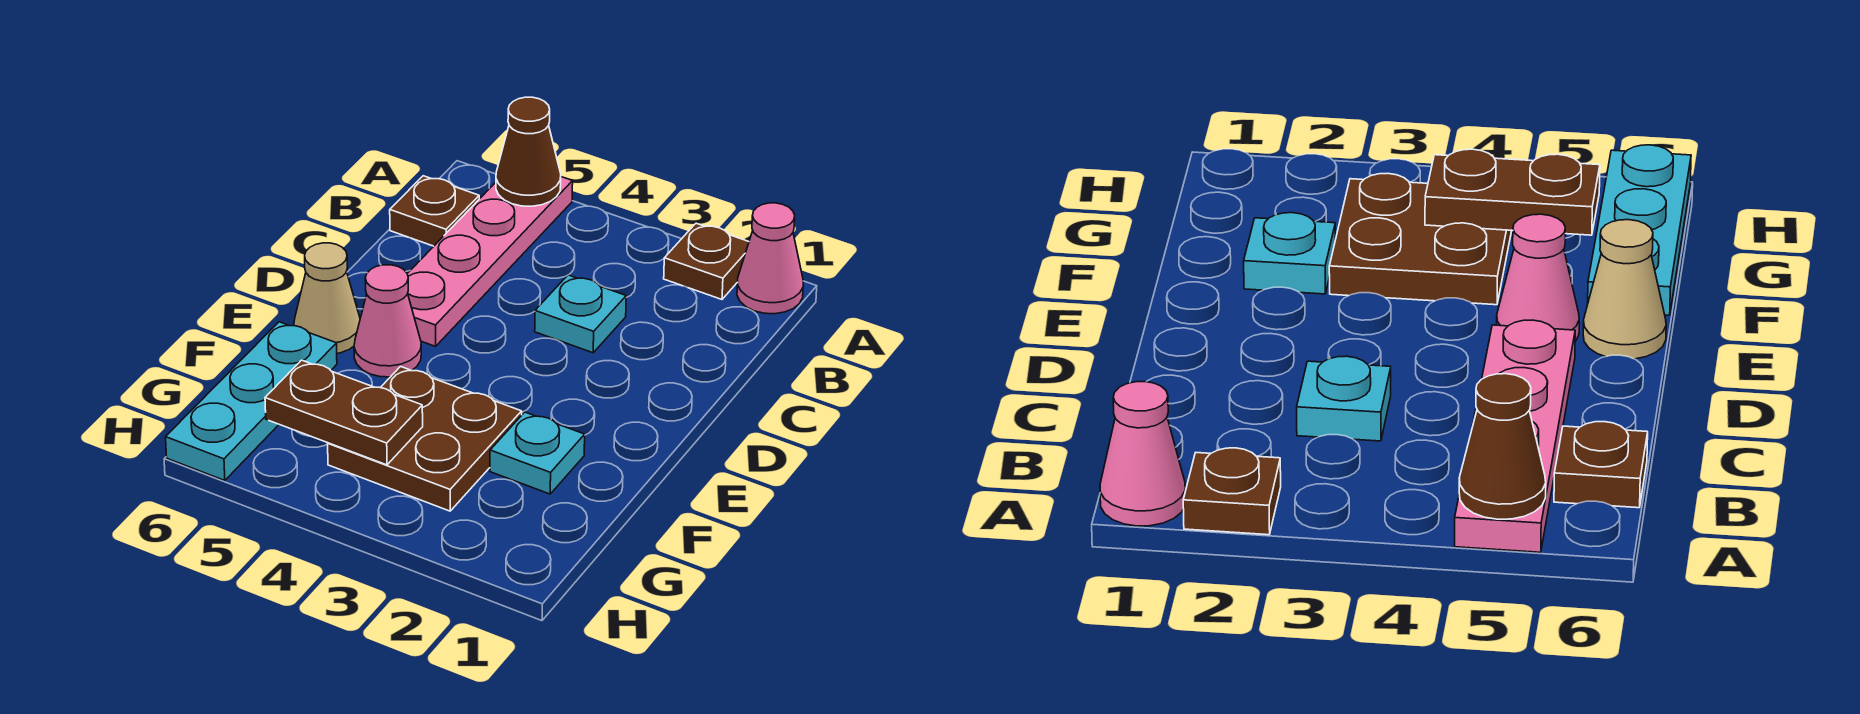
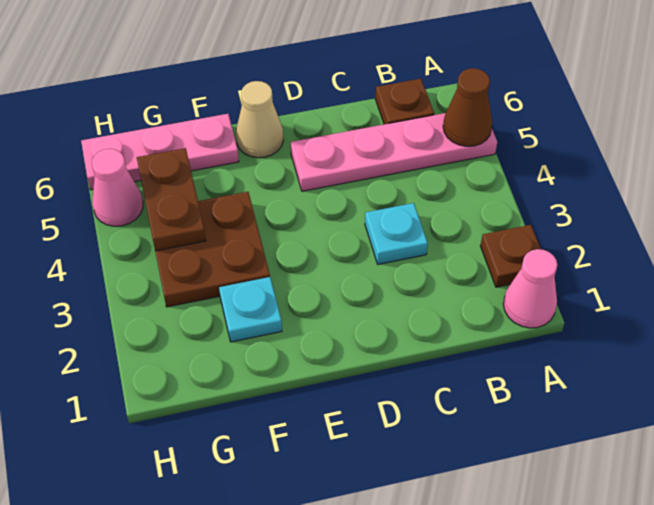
pink 1x1 cone [354,265,421,377] -> pink 1x1 cone moved to [92,149,143,226]
cyan 1x3 plate [166,322,337,481] -> pink 1x3 plate [81,114,239,190]

